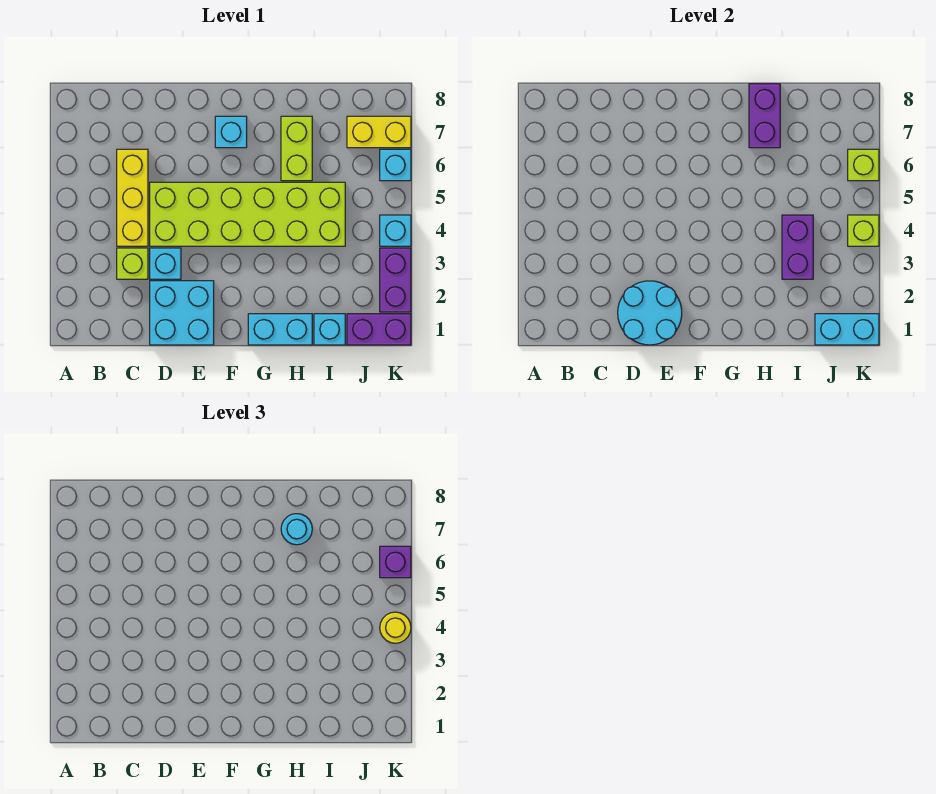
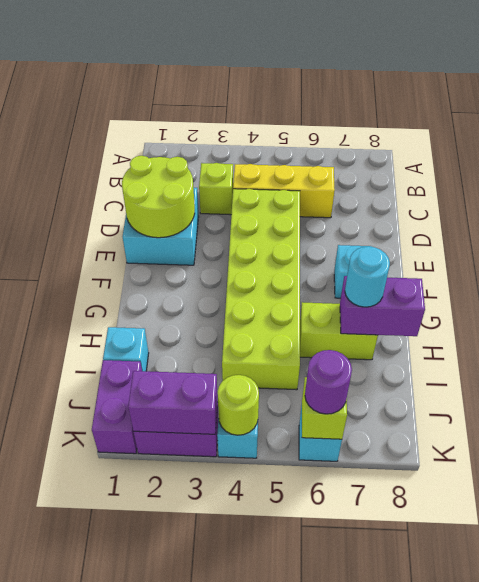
cyan 2x2 round brick [618,281,682,345] -> lime 2x2 round brick [122,156,195,238]
cyan 1x1 brick [150,248,181,279] -> none
cyan 1x2 brick [248,314,312,345] -> none
purple 1x2 brick [782,215,813,279] -> purple 1x2 brick moved to [128,371,218,434]
cyan 1x2 brick [815,314,879,345] -> none
yellow 1x2 brick [347,116,411,148] -> none
lime 1x1 brick [848,215,879,246] -> lime 1x1 round brick [218,375,259,435]
yellow 1x1 round brick [380,612,411,643] -> none
purple 1x1 brick [380,546,411,578] -> purple 1x1 round brick [305,350,352,414]

